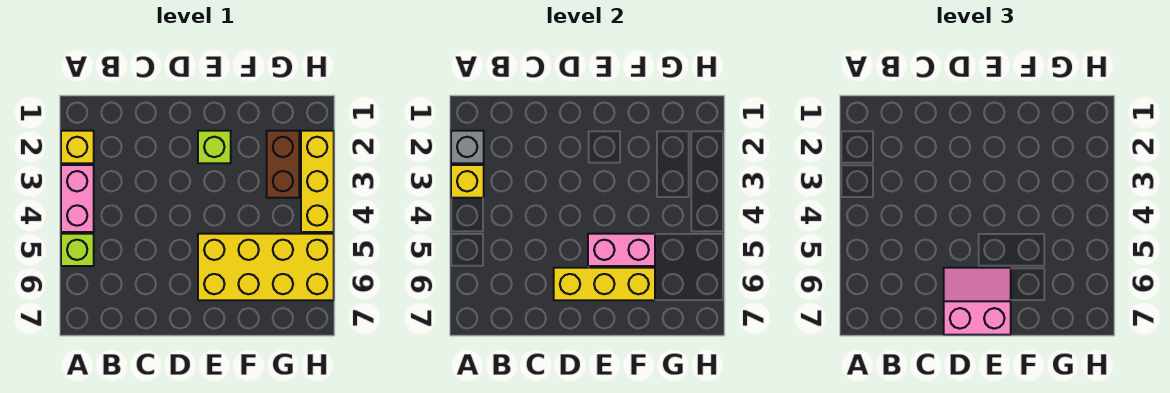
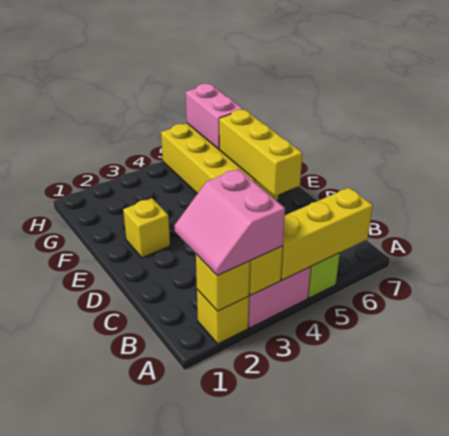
grey 1x1 brick [451,131,484,163] -> yellow 1x1 brick [196,254,250,311]
pink 2x2 slope [944,268,1011,335] -> pink 2x2 slope moved to [175,169,285,275]
lime 1x1 brick [198,131,231,163] -> yellow 1x1 brick [123,198,170,258]
pink 1x2 brick [588,234,655,266] -> pink 1x2 brick moved to [186,83,243,149]
brown 1x2 brick [267,131,299,198] -> none
yellow 1x3 brick [301,131,334,232] -> yellow 1x3 brick moved to [281,188,373,280]

